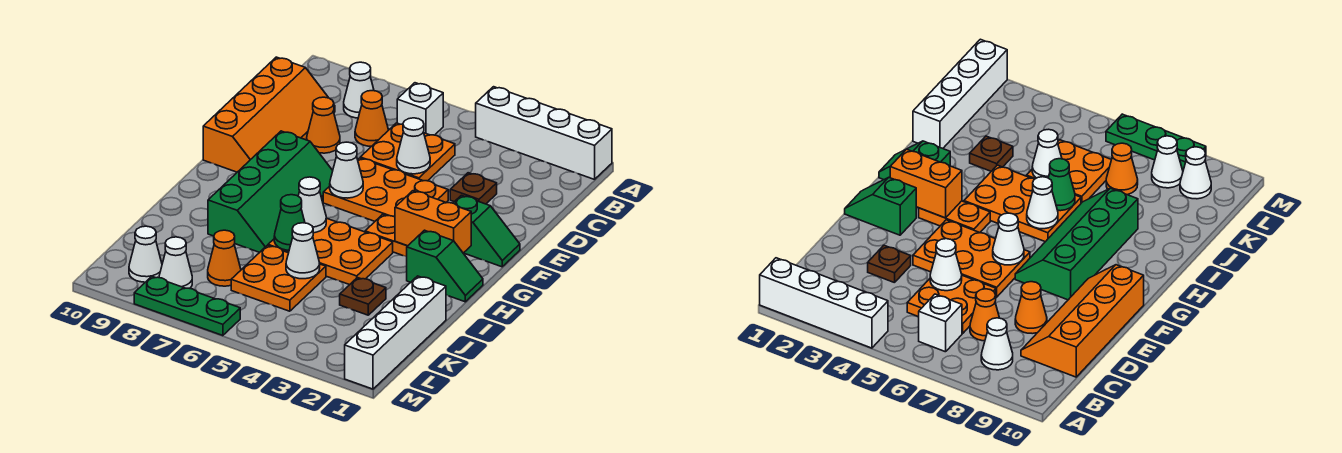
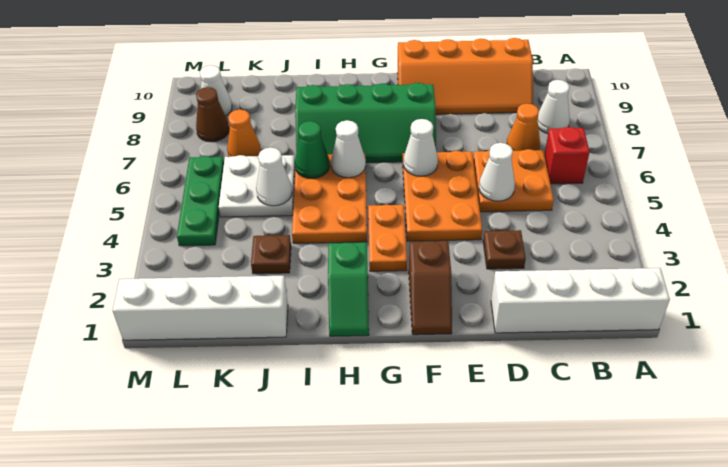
white 1x4 brick [476,87,612,179] -> white 1x4 brick turned to [491,268,670,333]
white 1x1 brick [397,83,443,135] -> red 1x1 brick [544,127,590,184]
orange 1x1 cone [307,97,340,153] -> none
green 1x2 slope [454,195,520,267] -> brown 1x2 slope [409,241,452,335]
orange 1x2 brick [395,191,471,253] -> none
orange 2x2 plate [231,245,326,311] -> white 2x2 plate [219,155,295,217]
white 1x1 cone [159,237,192,288] -> brown 1x1 cone [196,87,229,142]
green 1x3 plate [134,276,240,336] -> green 1x3 plate moved to [177,156,224,246]

